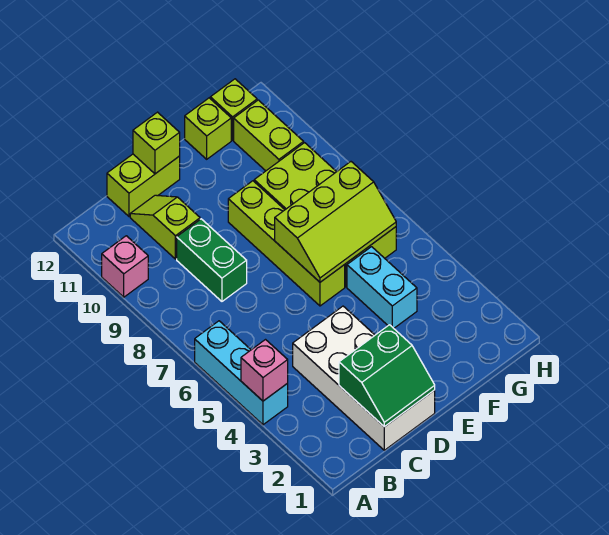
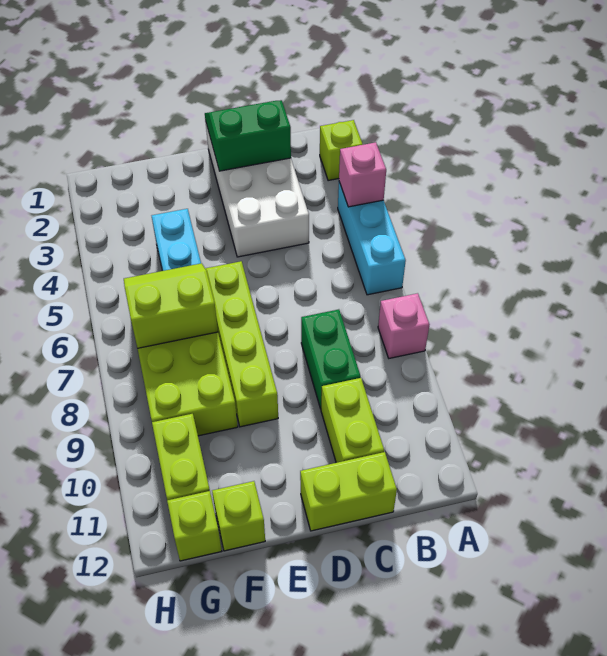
pink 1x1 brick [102,236,148,297] -> pink 1x1 brick moved to [378,293,429,358]
lime 1x2 slope [130,195,200,259] -> lime 1x2 brick [321,378,384,463]
lime 1x1 brick [133,112,180,174] -> lime 1x1 brick moved to [320,120,363,181]
lime 2x3 slope [275,162,396,282] -> lime 2x2 slope [124,263,218,348]

